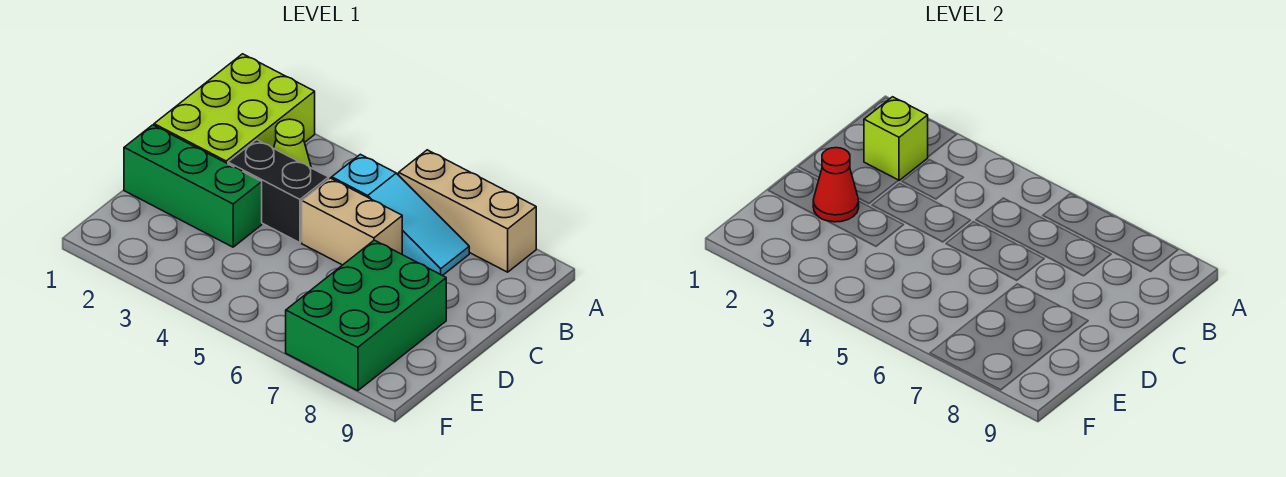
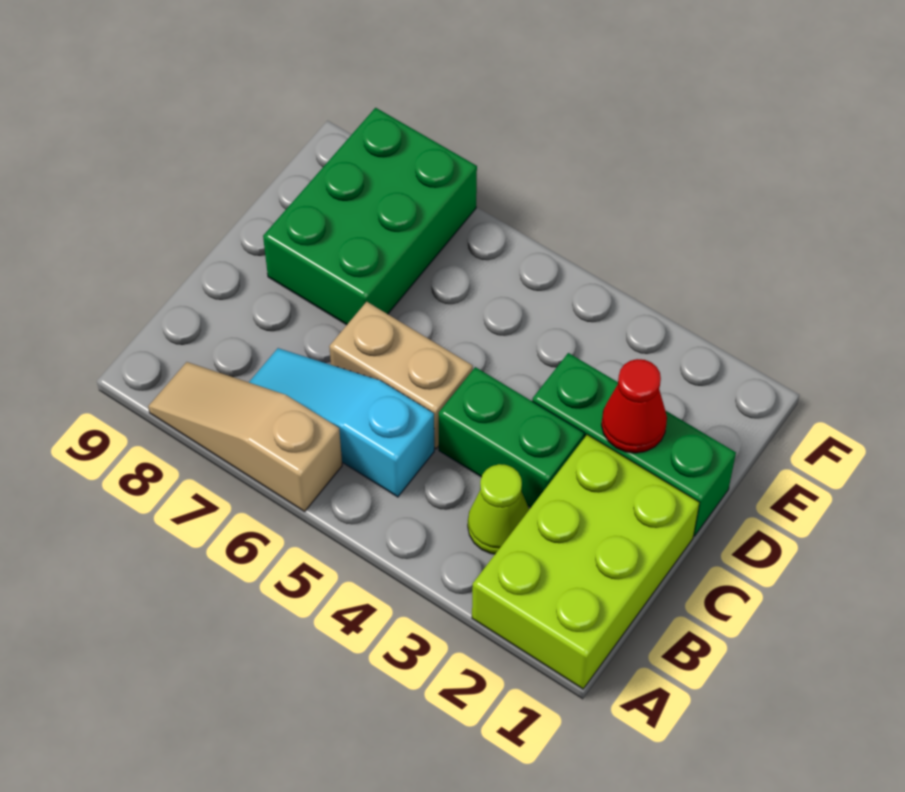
tan 1x3 brick [399,150,536,272] -> tan 1x3 slope [148,362,342,512]
lime 1x1 brick [864,97,928,181] -> none
black 1x2 brick [228,140,329,243] -> green 1x2 brick [439,367,584,507]

